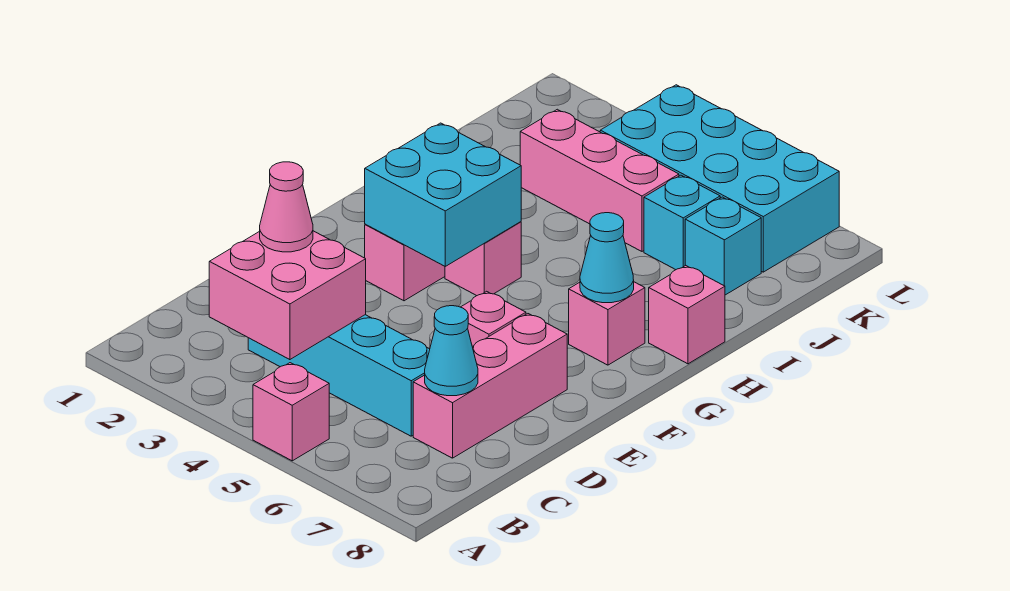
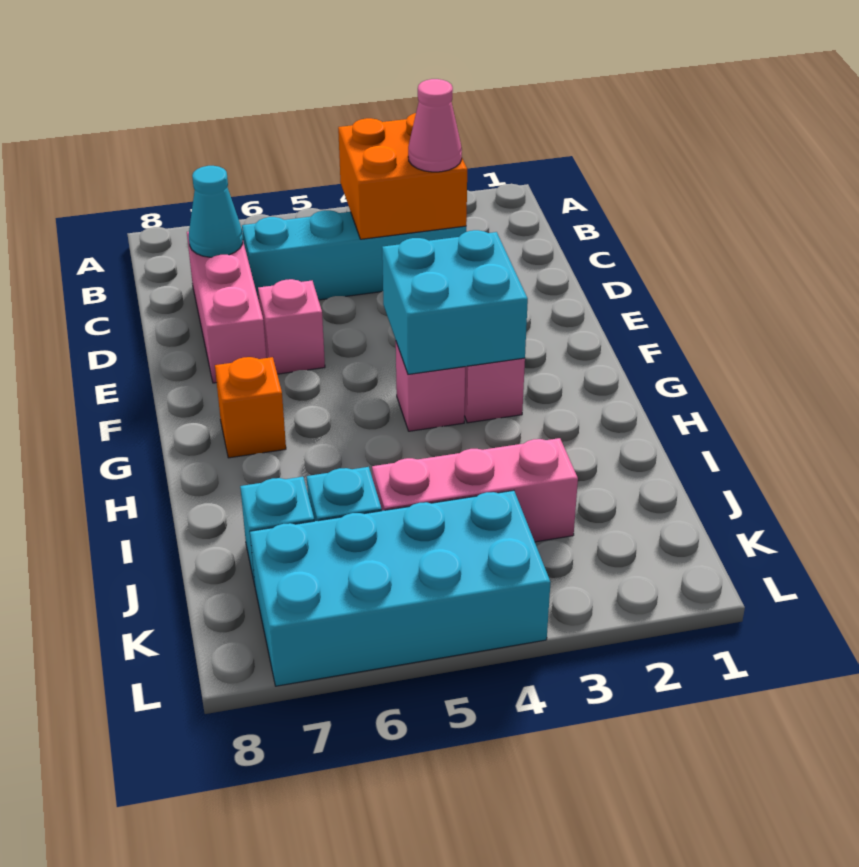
pink 1x1 brick [253,363,329,461] -> none
pink 2x2 brick [209,231,366,360] -> orange 2x2 brick [338,113,467,239]
pink 1x1 brick [569,282,645,365] -> orange 1x1 brick [215,357,286,458]
cyan 1x1 cone [580,213,634,303] -> none
pink 1x1 brick [649,265,725,364] -> none

